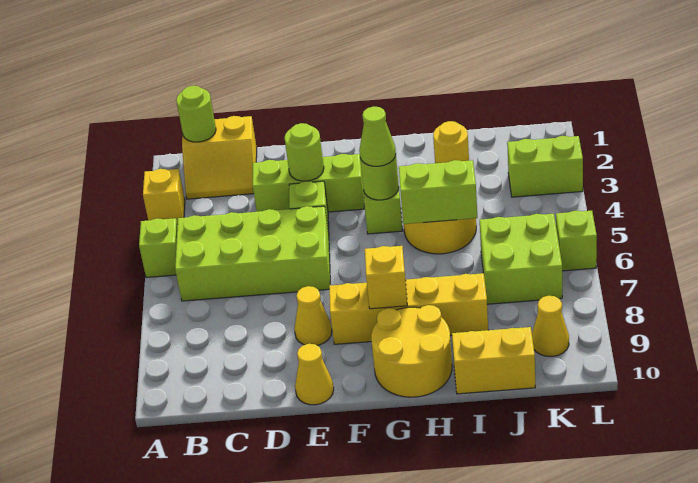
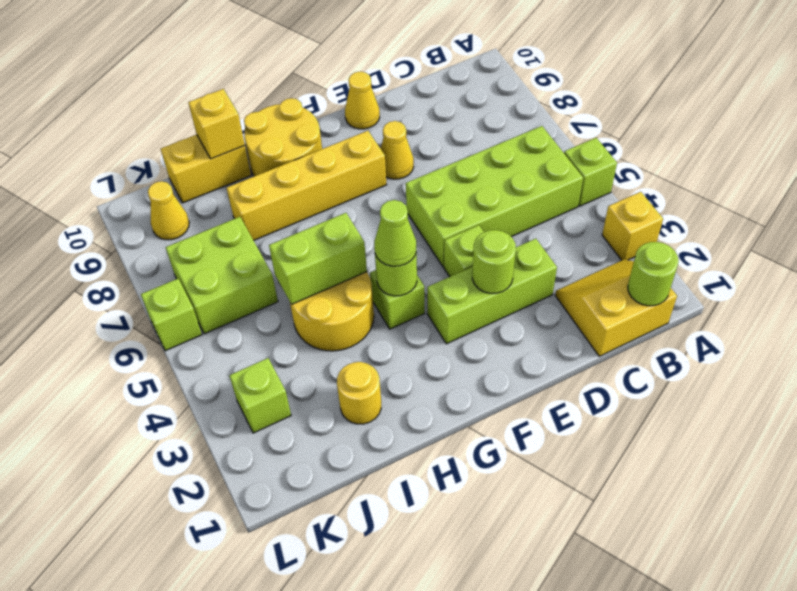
yellow 1x1 brick [365,246,407,309] -> yellow 1x1 brick moved to [188,89,245,159]
lime 1x2 brick [507,136,583,197] -> lime 1x1 brick [229,358,291,433]

